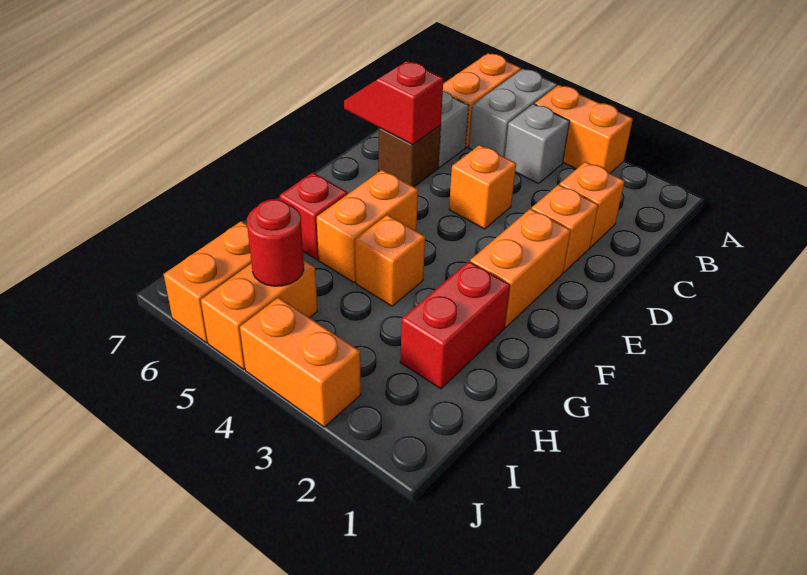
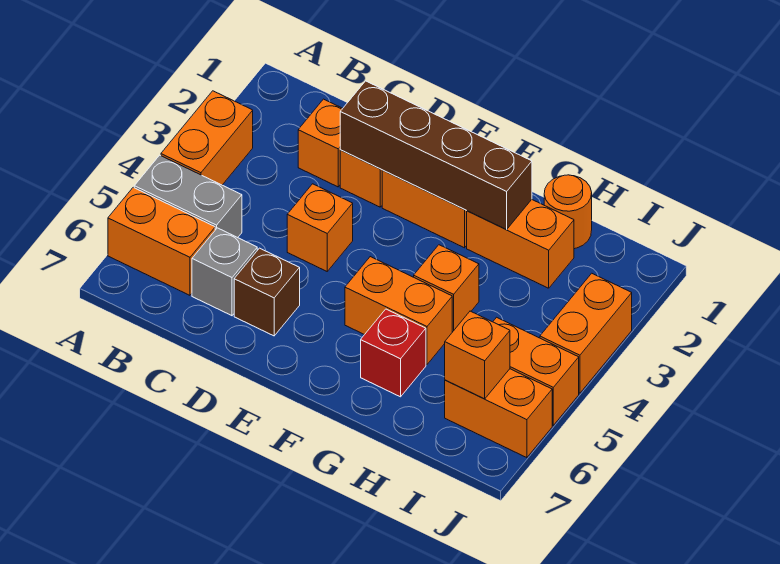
grey 1x1 brick [505,104,569,184] -> none
none -> brown 1x4 brick [340,81,532,229]
red 1x2 slope [344,61,443,145] -> none
red 1x2 brick [400,261,510,389] -> orange 1x2 brick [467,200,574,288]
none -> orange 1x1 round brick [544,175,592,249]
red 1x1 round brick [247,199,304,286] -> none
none -> orange 1x1 brick [445,311,510,399]

